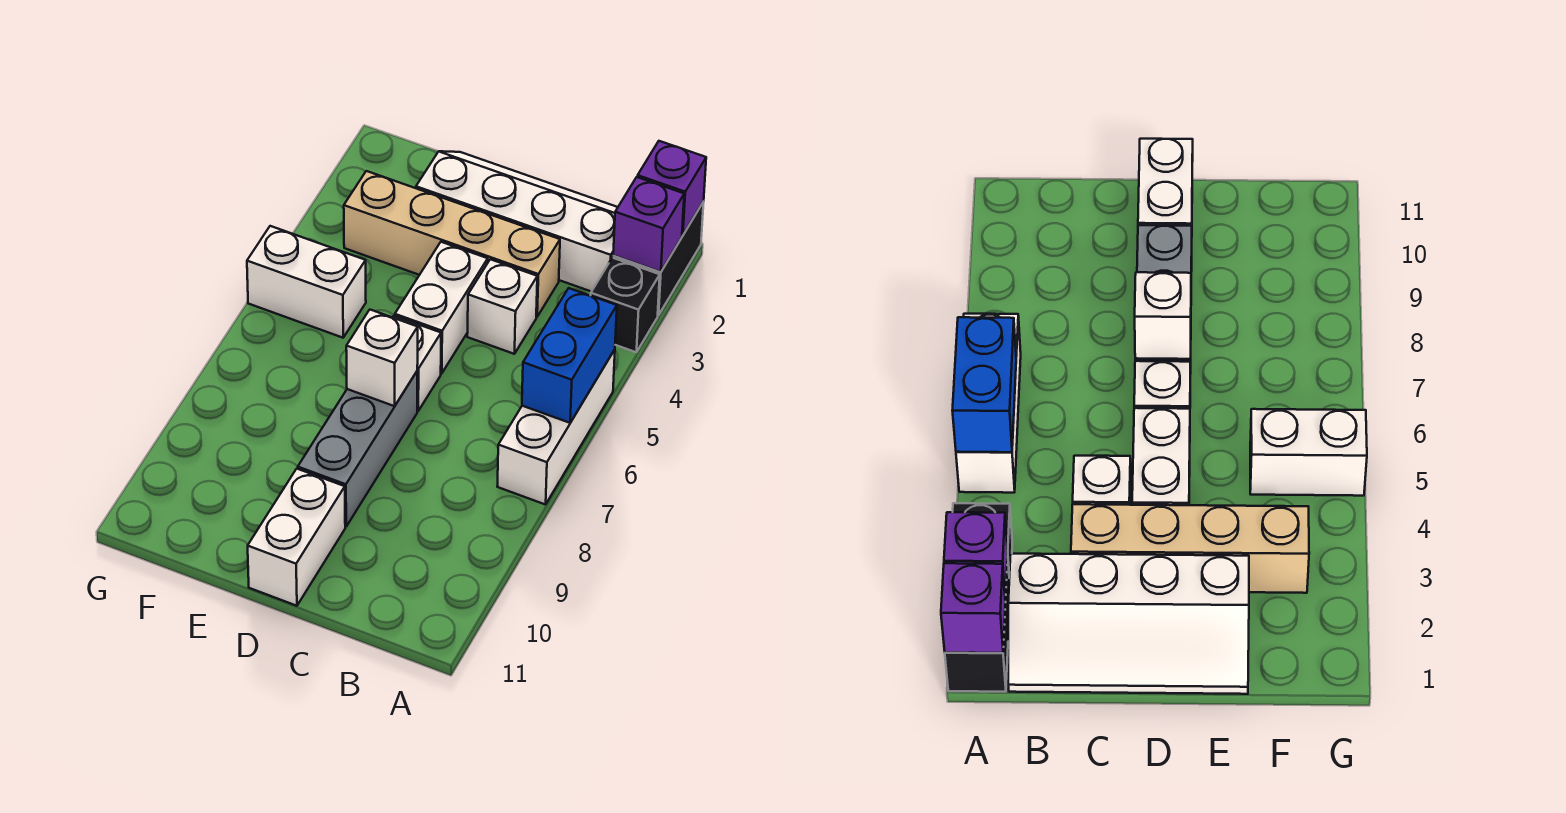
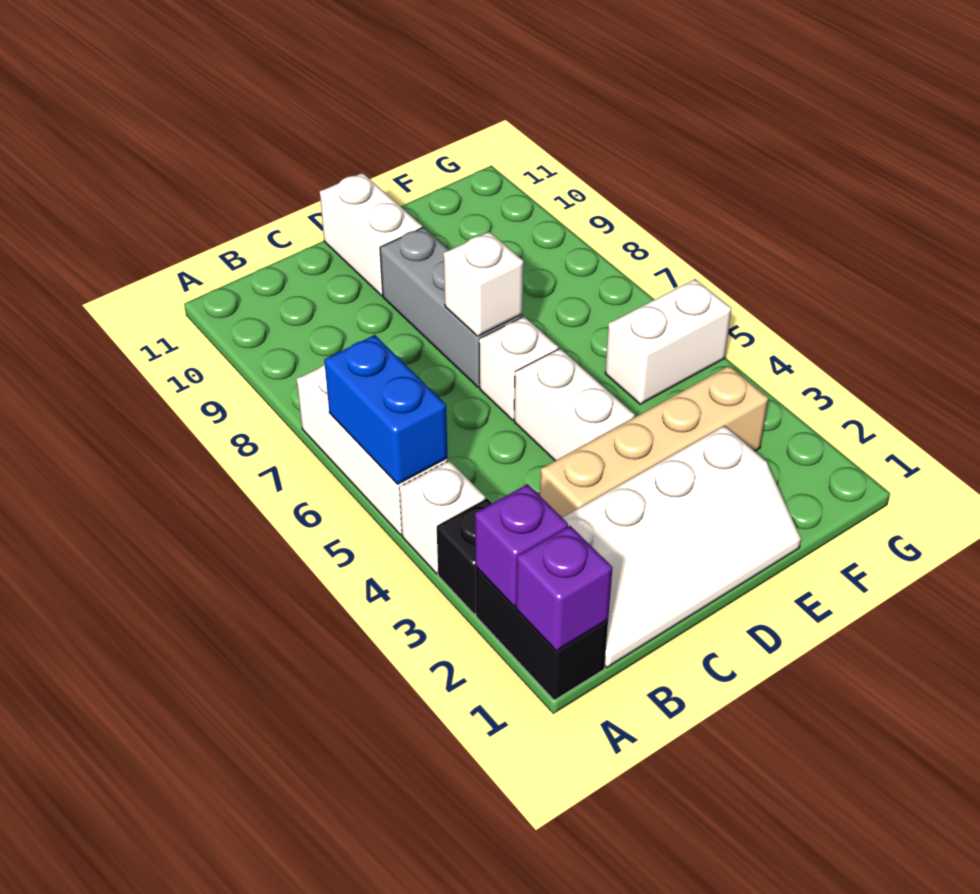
white 1x1 brick [467,259,537,354] -> white 1x1 brick moved to [399,461,485,574]

